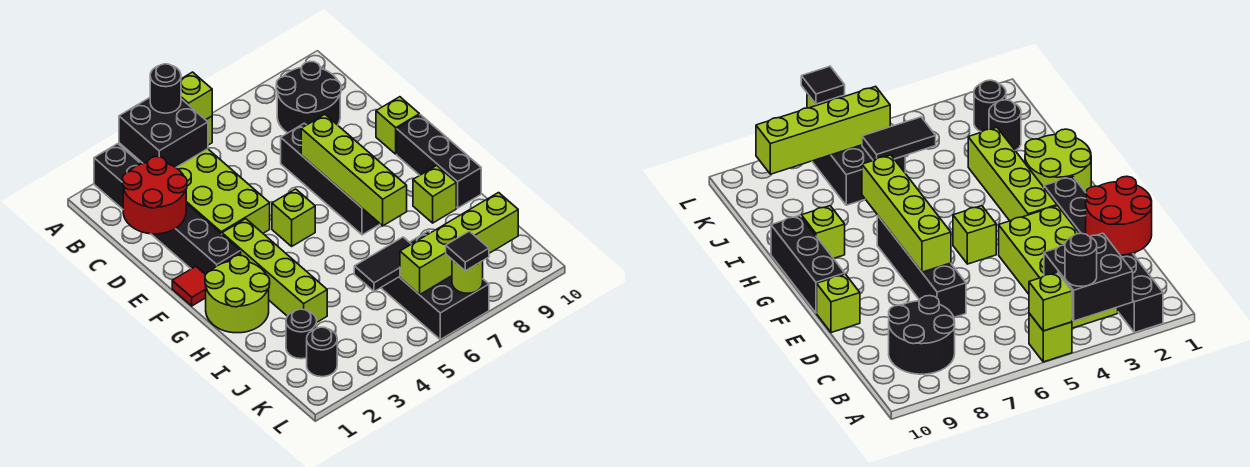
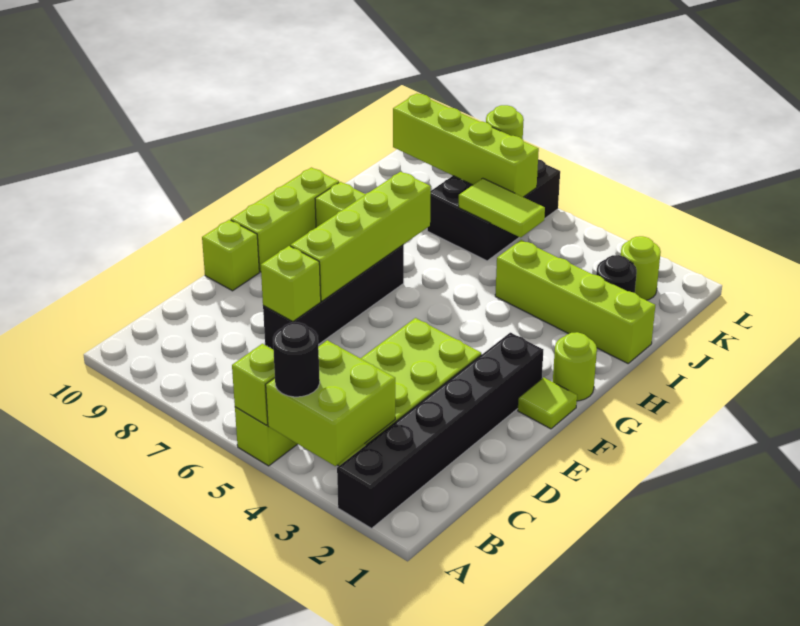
black 2x2 brick [119,98,208,167] -> lime 2x2 brick [266,340,395,466]
black 2x2 round brick [276,61,341,133] -> none
red 2x2 round brick [122,157,187,234] -> none
red 1x1 tile [172,266,206,306] -> lime 1x1 tile [518,377,577,429]
lime 1x4 brick [222,219,327,322] -> lime 1x4 brick turned to [495,240,655,363]
lime 1x1 brick [272,189,315,246] -> lime 1x1 brick moved to [261,246,321,322]
black 1x3 brick [397,115,481,208] -> lime 1x3 brick [231,167,339,272]
lime 2x2 round brick [205,255,270,333] -> lime 1x1 round brick [553,332,597,401]
black 1x2 tile [354,237,411,292] -> lime 1x2 tile [459,178,545,237]
black 1x1 round brick [307,327,337,377] -> lime 1x1 round brick [621,236,661,300]
black 1x1 tile [446,231,489,271] -> none

